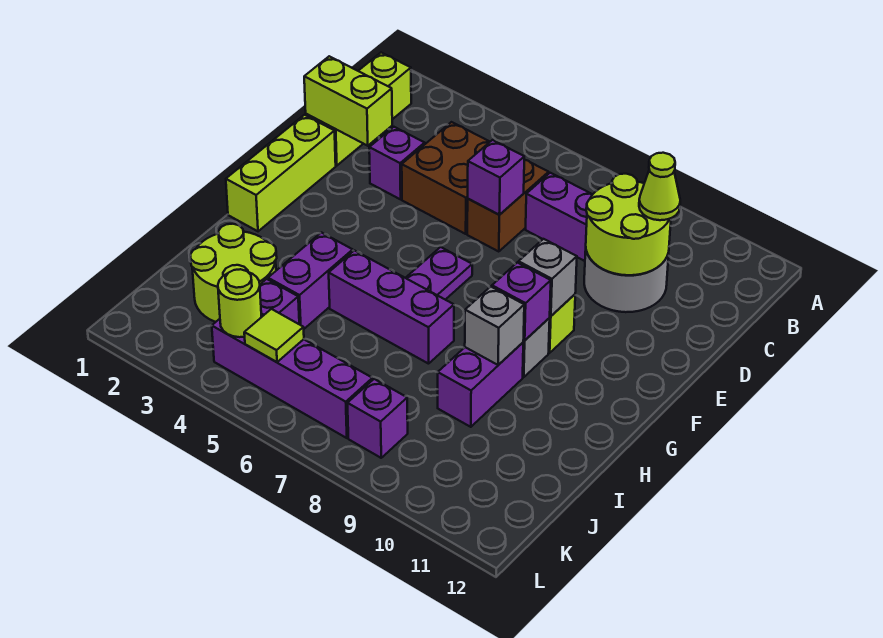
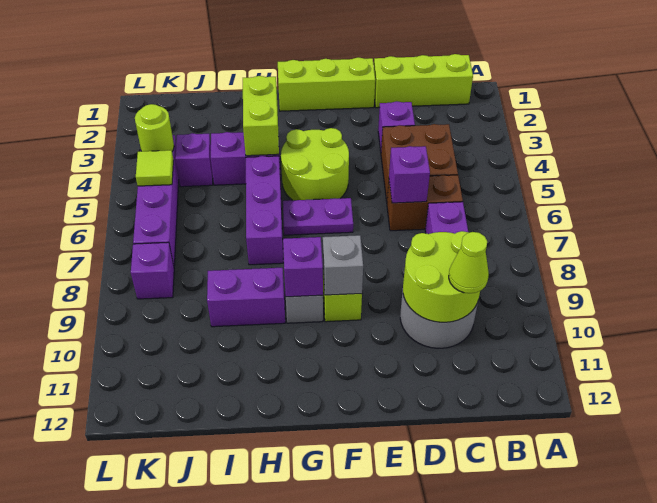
lime 1x2 brick [304,56,392,146] -> lime 1x2 brick moved to [243,76,279,156]
grey 1x1 brick [465,287,524,365] -> none
lime 2x2 round brick [190,224,277,322] -> lime 2x2 round brick moved to [281,128,349,200]

